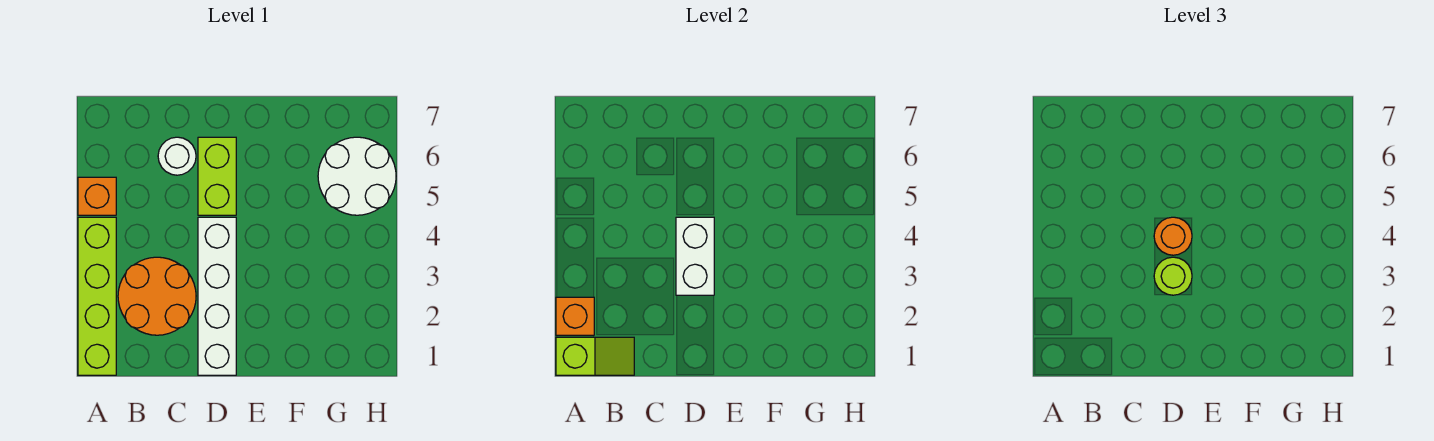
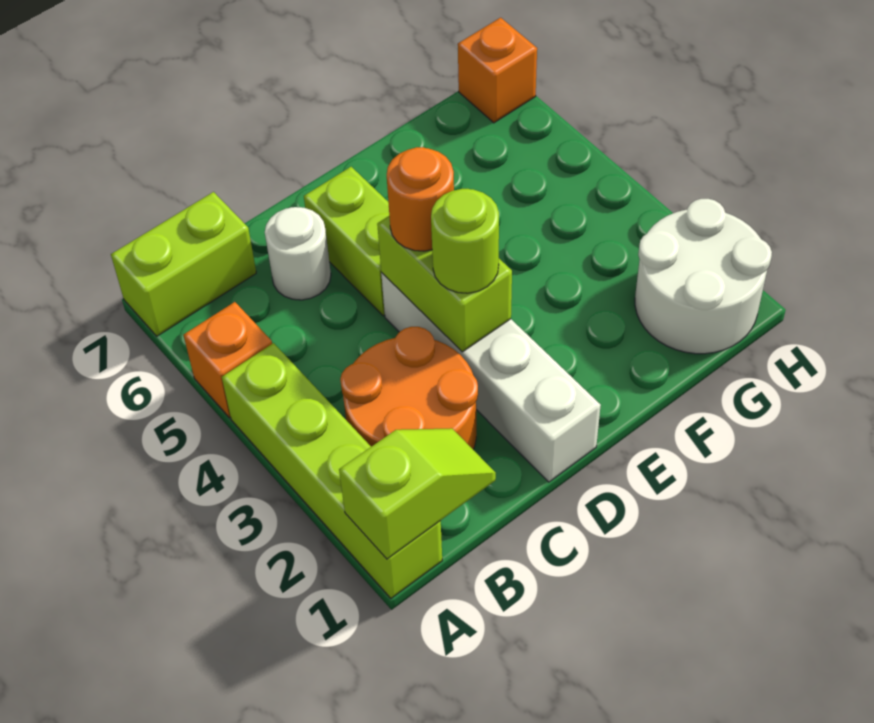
orange 1x1 brick [556,297,594,335] -> orange 1x1 brick moved to [458,18,537,123]
none -> lime 1x2 brick [111,192,256,336]
white 1x2 brick [676,217,714,295] -> lime 1x2 brick [377,216,512,352]
white 2x2 round brick [318,137,396,215] -> white 2x2 round brick moved to [635,199,772,354]

